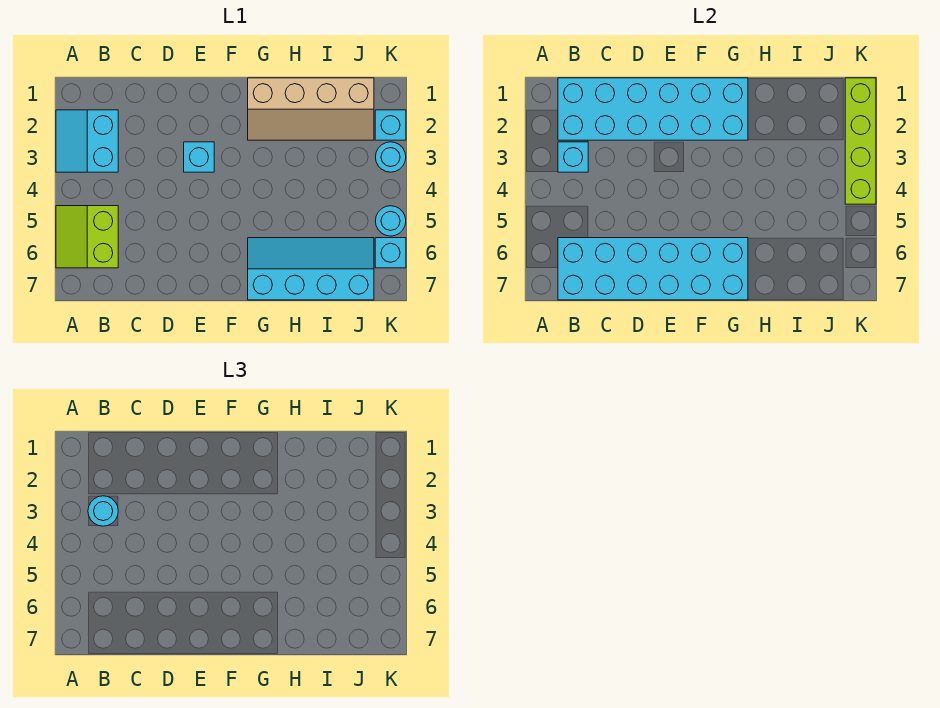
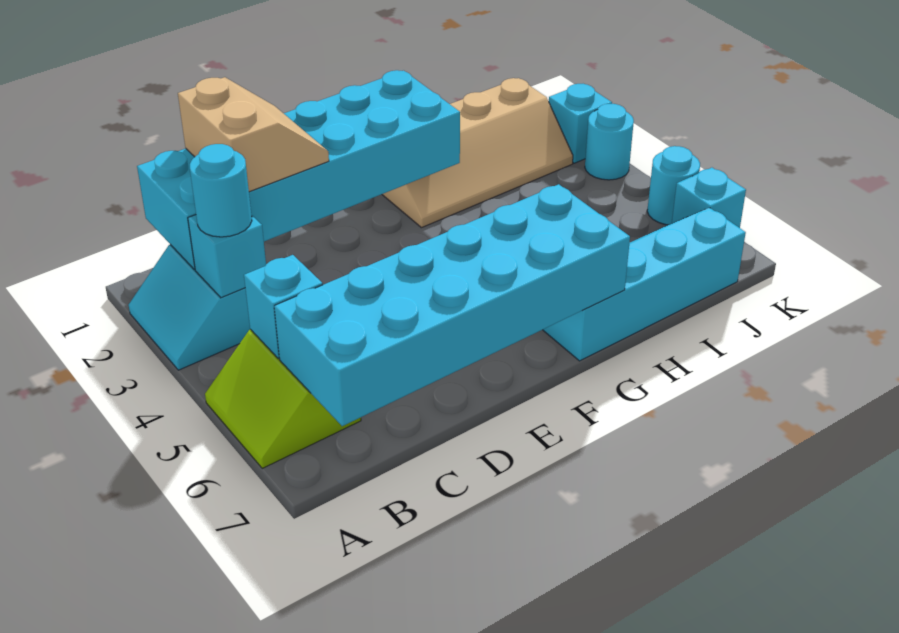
none -> tan 2x2 slope [178,77,329,192]
cyan 1x1 brick [184,142,214,172] -> cyan 1x1 brick moved to [244,255,323,359]
lime 1x4 brick [845,78,876,204] -> none

